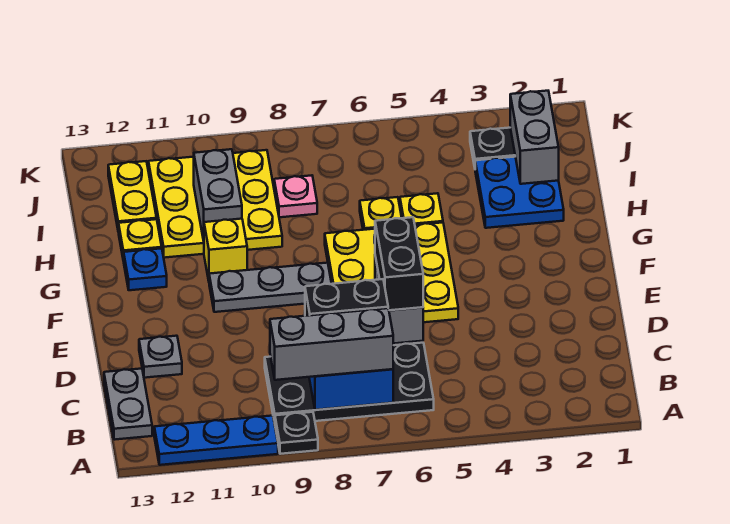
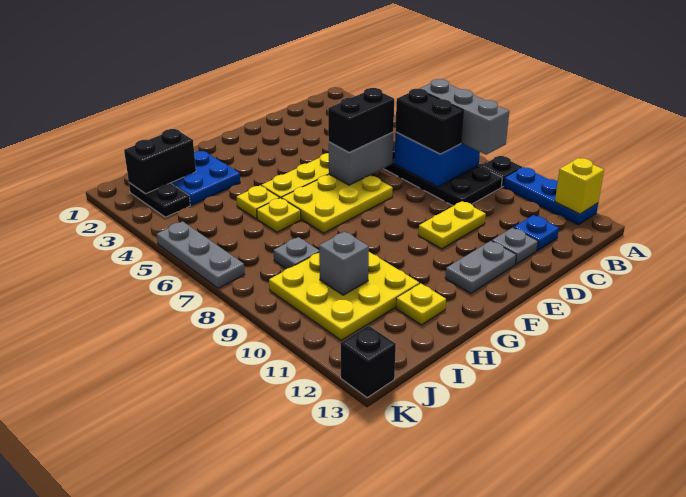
grey 1x2 plate [104,369,152,440] -> grey 1x2 plate moved to [445,241,516,293]
grey 1x3 plate [209,263,332,312] -> grey 1x3 plate moved to [157,221,245,288]
yellow 1x1 brick [204,219,247,281] -> yellow 1x1 brick moved to [555,158,604,214]
blue 1x1 plate [124,248,167,290] -> blue 1x1 plate moved to [514,215,559,251]
grey 1x2 brick [194,149,242,241] -> grey 1x1 brick [319,232,369,295]
grey 1x2 brick [510,91,559,184] -> black 1x2 brick [124,129,196,194]
pink 1x1 plate [274,175,317,217] -> grey 1x1 plate [274,237,319,269]
yellow 1x2 plate [108,161,157,232] -> yellow 1x2 plate moved to [418,201,486,249]
none -> black 1x1 brick [341,326,396,397]

